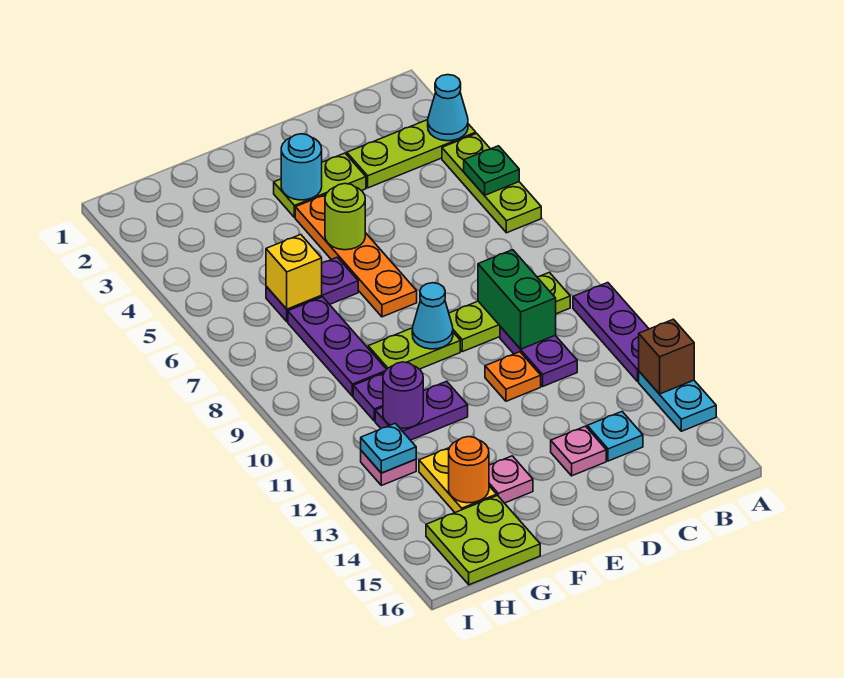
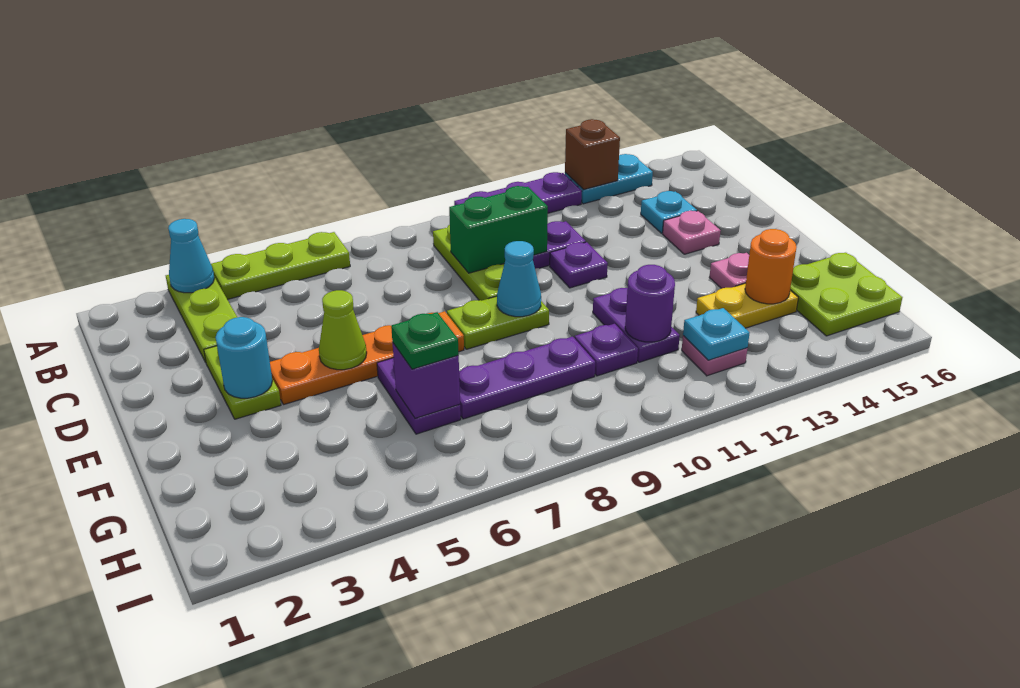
green 1x1 plate [464,146,519,195] -> green 1x1 plate moved to [391,312,459,369]
orange 1x1 plate [485,352,541,401] -> purple 1x1 plate [550,242,608,288]
lime 1x1 round brick [325,184,365,250] -> lime 1x1 cone [319,290,367,370]
lime 1x2 plate [368,328,460,369] -> lime 1x2 plate turned to [447,296,549,349]
yellow 1x1 brick [266,235,322,309] -> purple 1x1 brick [392,342,460,418]

